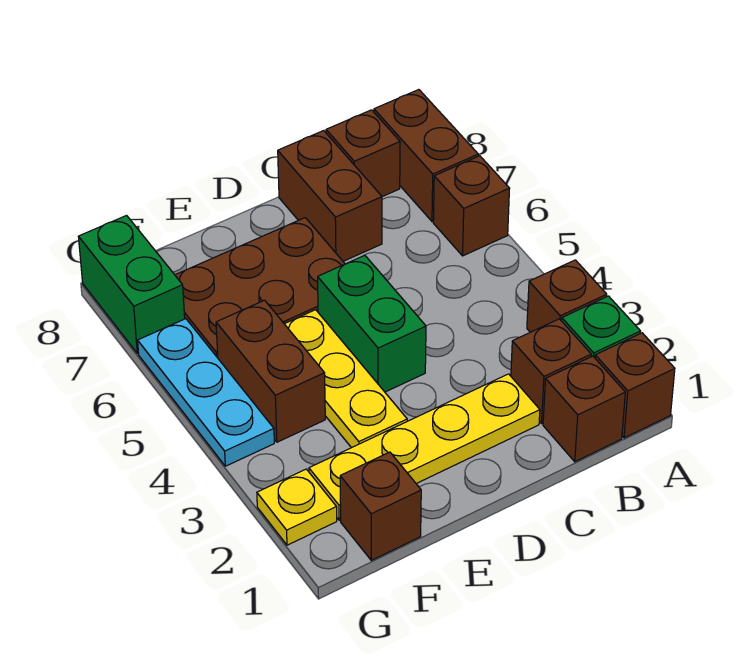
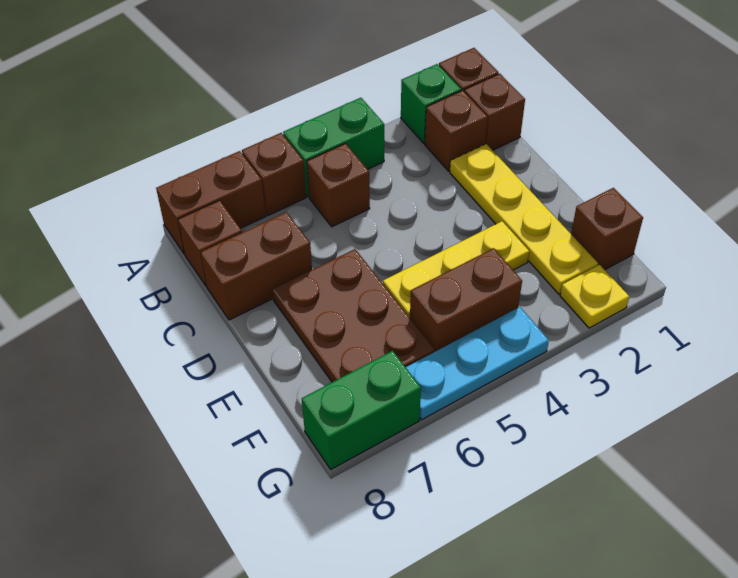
brown 1x1 brick [527,260,607,332] -> brown 1x1 brick moved to [307,143,370,227]
green 1x2 brick [318,255,426,392] -> green 1x2 brick moved to [283,98,384,197]

